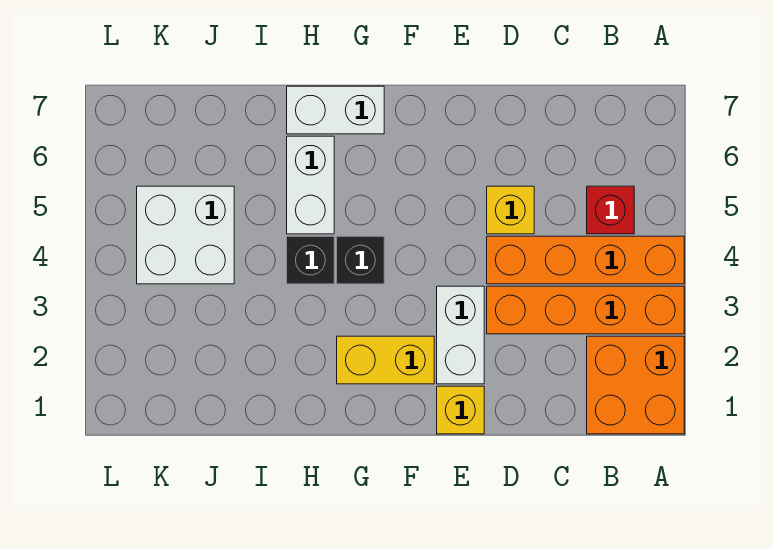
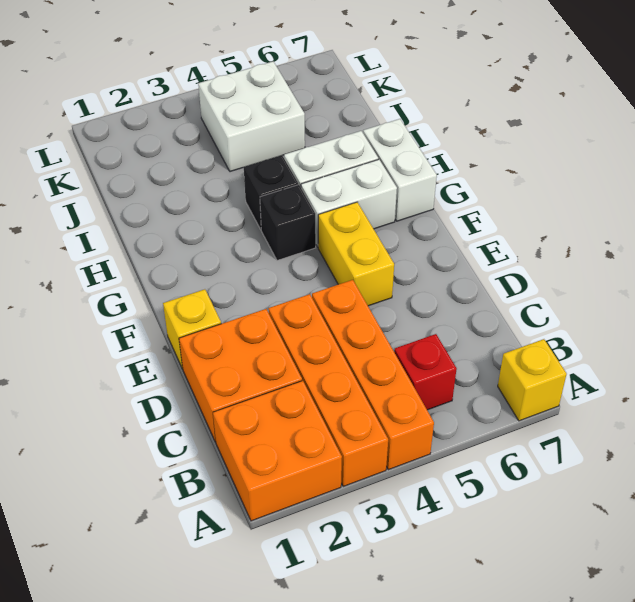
none -> orange 2x2 brick [179,309,302,442]
yellow 1x1 brick [487,186,534,234] -> yellow 1x1 brick moved to [498,339,567,421]
white 1x2 brick [437,286,484,384] -> white 1x2 brick moved to [301,159,397,247]
yellow 1x2 brick [337,336,434,384] -> yellow 1x2 brick moved to [318,202,394,306]

